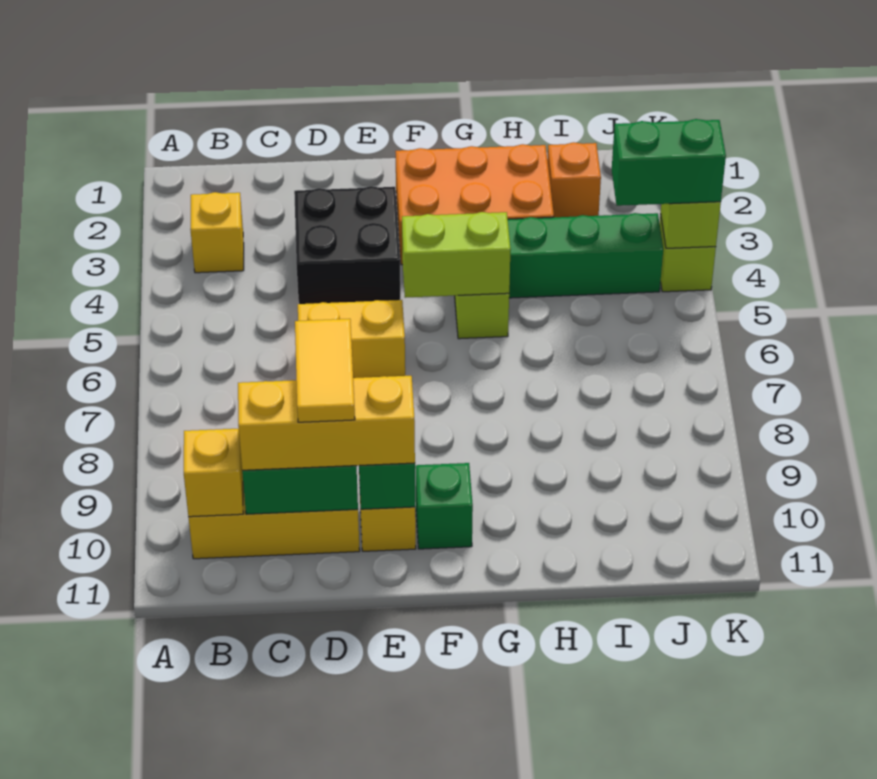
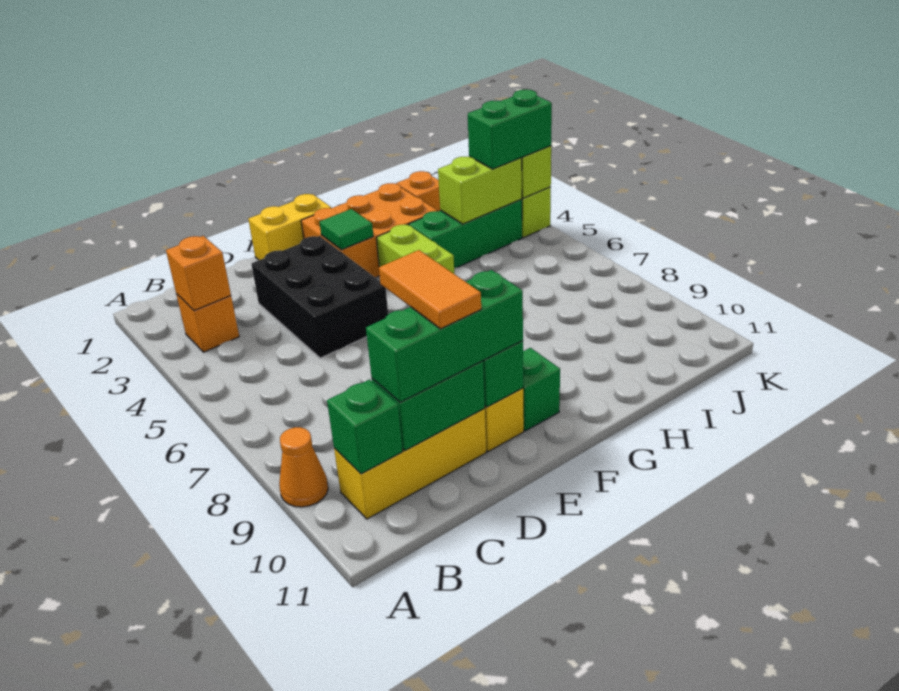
none -> orange 1x1 cone [279,427,328,507]
yellow 1x1 brick [190,192,244,273] -> orange 1x1 brick [176,294,239,352]
none -> orange 1x1 brick [166,236,231,311]
yellow 1x1 brick [184,429,243,517] -> green 1x1 brick [327,380,403,474]
yellow 1x3 brick [238,376,415,470] -> green 1x3 brick [366,270,523,402]
black 2x2 brick [294,186,400,304] -> black 2x3 brick [251,236,388,358]
yellow 1x2 brick [298,300,405,378] -> yellow 1x2 brick moved to [248,194,331,260]
yellow 1x2 tile [295,319,355,422] -> orange 1x2 tile [379,250,481,329]
none -> green 1x1 tile [320,209,373,250]
lime 1x2 brick [402,212,511,298] -> lime 1x2 brick moved to [438,157,522,224]

